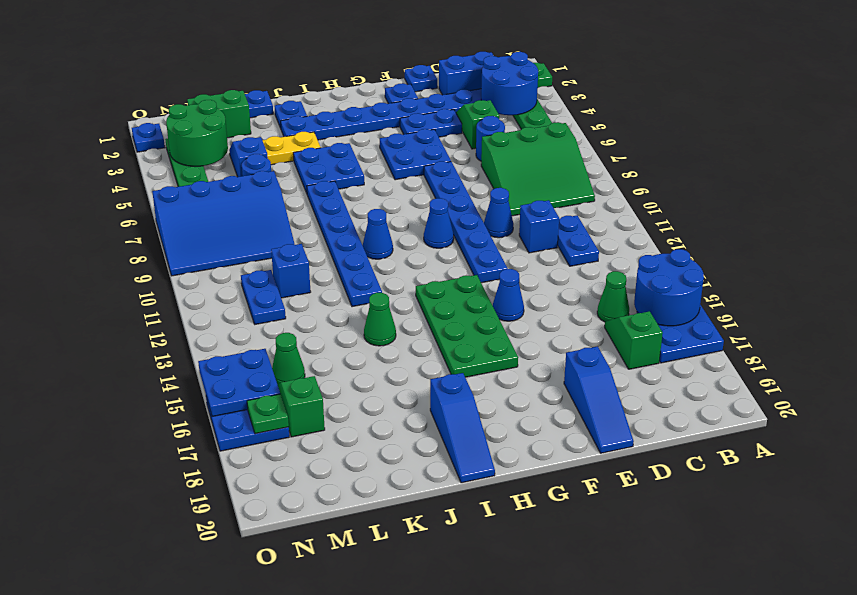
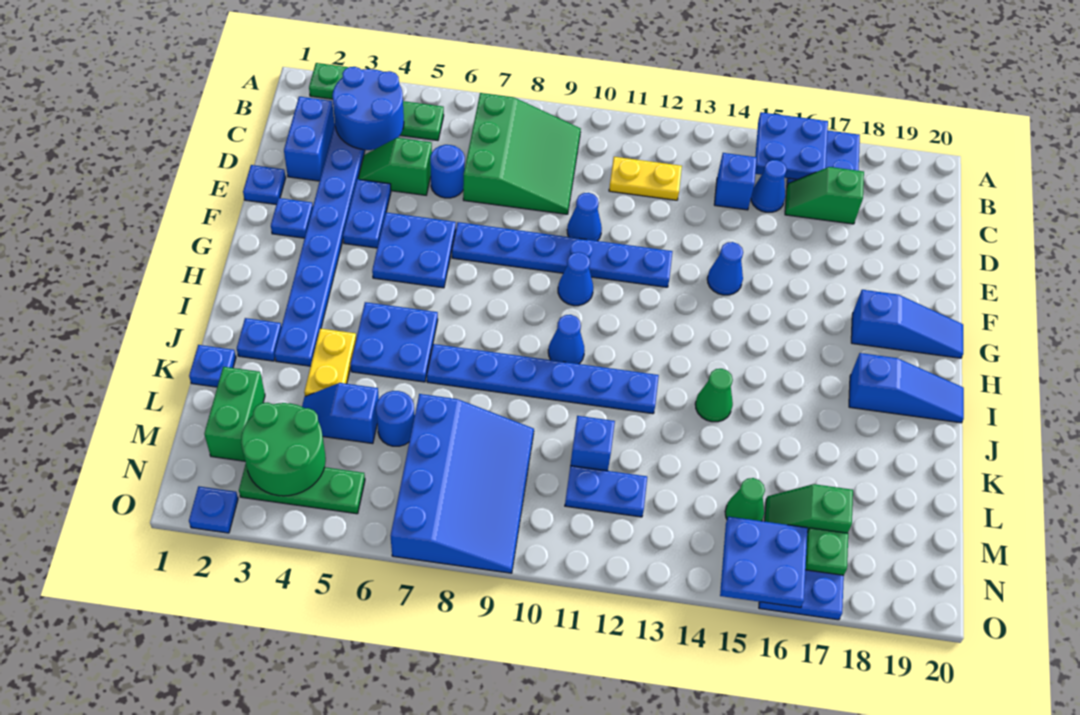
blue 2x2 round brick [634,249,704,326] -> blue 2x2 plate [755,112,828,179]
blue 1x2 plate [558,216,599,266] -> yellow 1x2 plate [609,157,682,200]
green 1x1 cone [597,271,629,322] -> blue 1x1 cone [751,160,786,212]
blue 1x1 brick [519,200,559,253] -> blue 1x1 brick moved to [714,153,757,210]
blue 1x3 slope [564,346,634,453] -> blue 1x3 slope moved to [851,290,963,358]
green 2x4 plate [416,275,518,377] -> none

